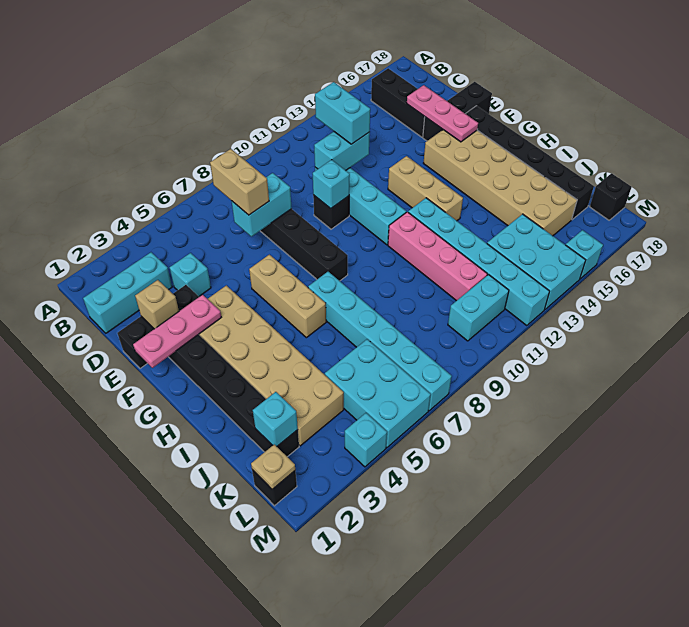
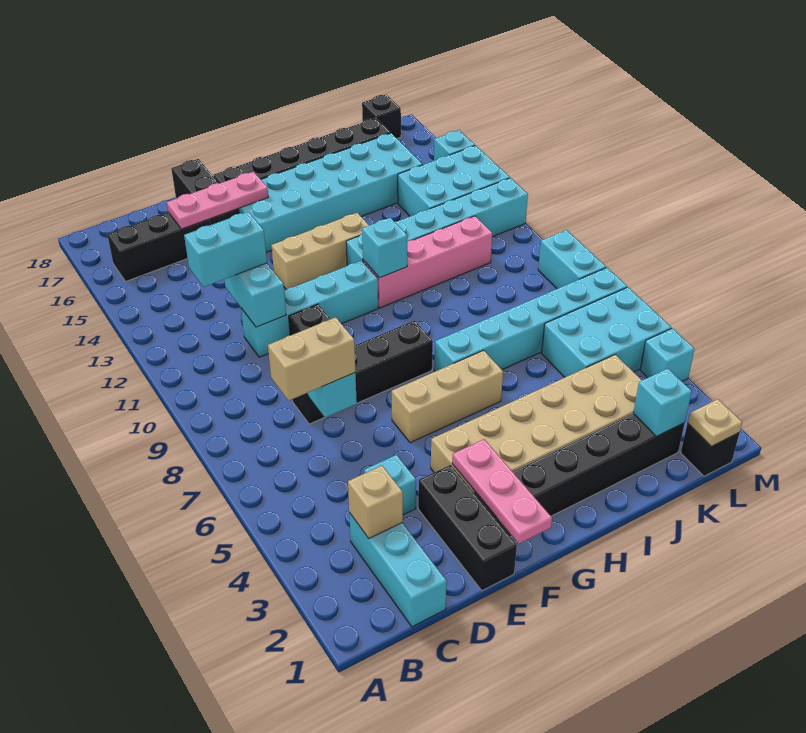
tan 1x1 brick [135,280,179,329] -> tan 1x1 brick moved to [348,466,403,538]
cyan 1x1 brick [313,160,350,208] -> cyan 1x1 brick moved to [362,217,407,278]
tan 2x6 brick [423,130,577,236] -> cyan 2x6 brick [239,133,423,252]
cyan 1x2 brick [448,275,509,341] -> cyan 1x2 brick moved to [538,230,606,289]

